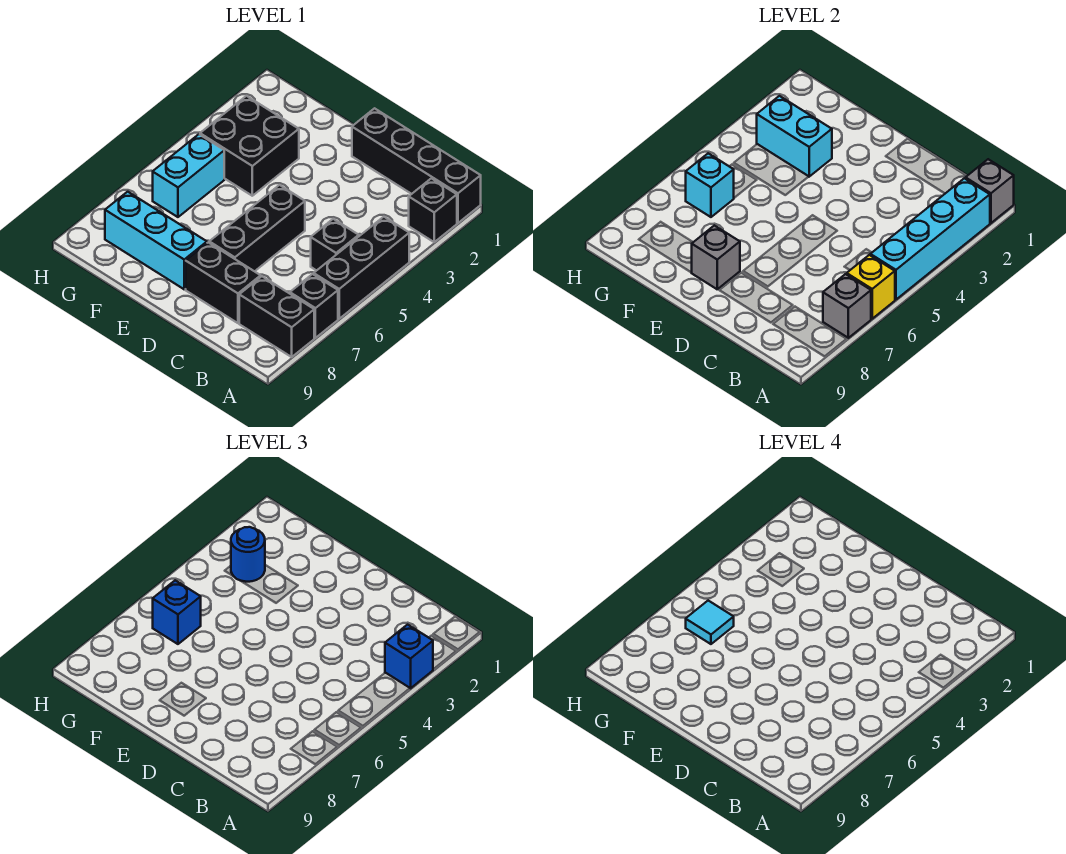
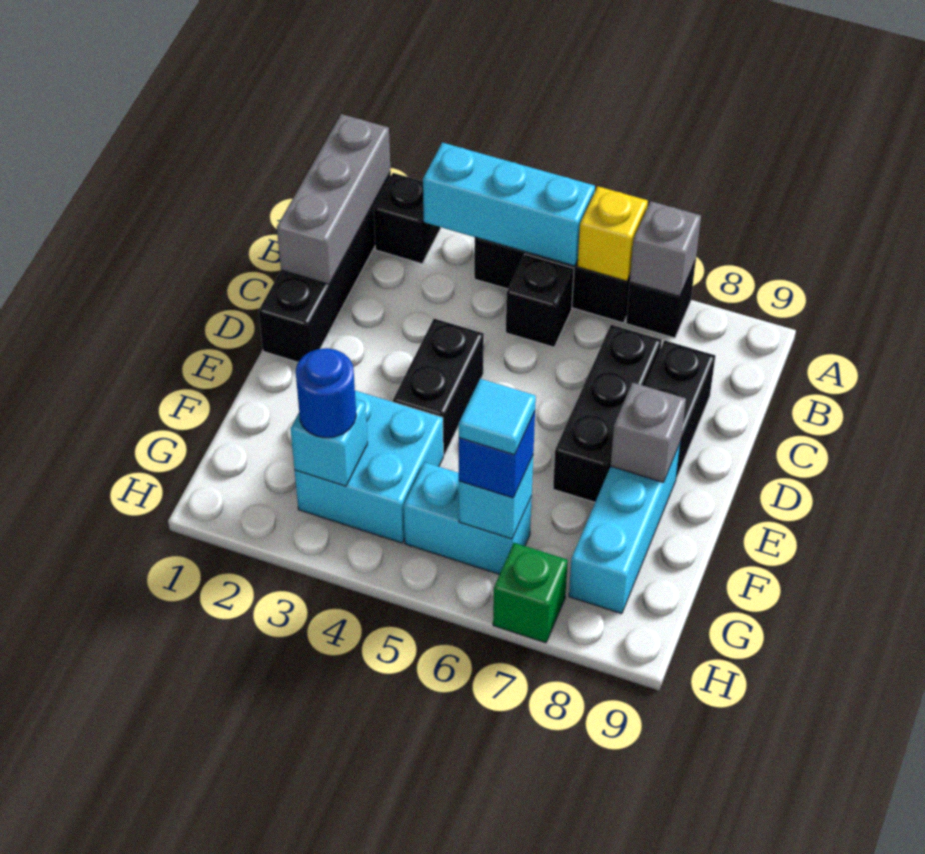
grey 1x1 brick [965,159,1014,223] -> grey 1x3 brick [277,114,390,284]
cyan 1x4 brick [870,178,990,300] -> cyan 1x3 brick [423,143,595,266]
blue 1x1 brick [385,625,433,688] -> none
black 1x2 brick [239,276,314,357] -> black 1x2 brick moved to [393,319,484,455]
black 1x3 brick [209,185,305,271] -> black 1x3 brick turned to [553,325,662,502]
black 2x2 brick [200,96,299,196] -> cyan 2x2 brick [295,391,443,543]
cyan 1x2 brick [757,96,832,177] -> cyan 1x1 brick [291,399,367,486]
none -> green 1x1 brick [493,543,568,643]

